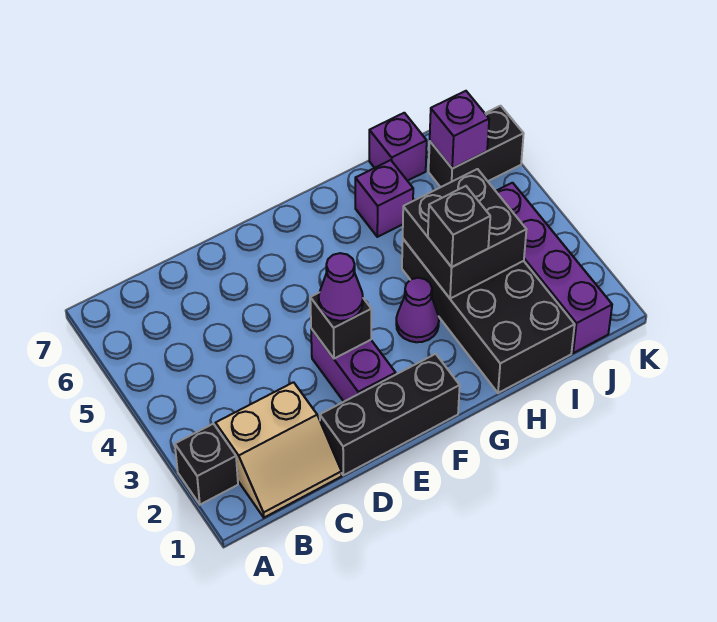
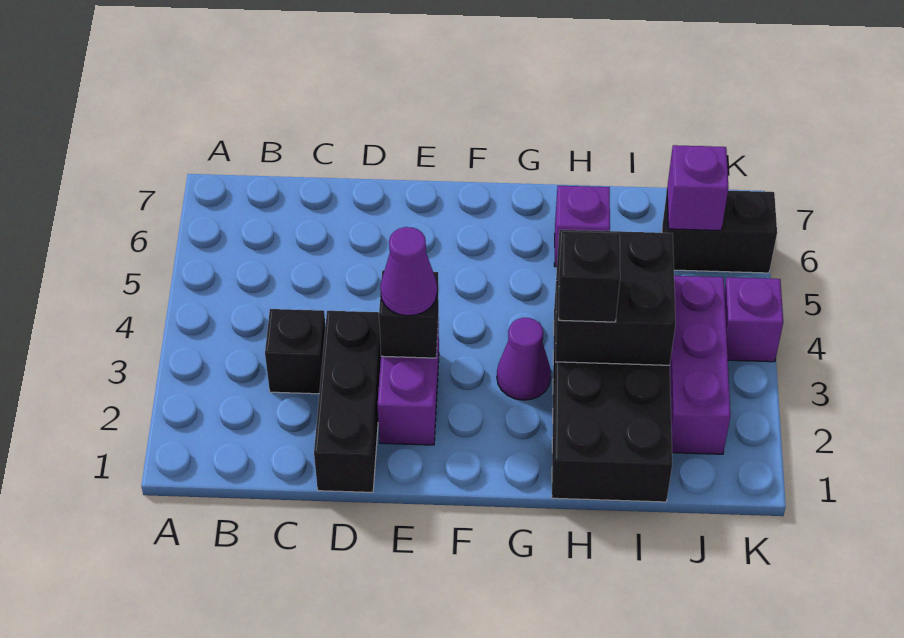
black 1x1 brick [175,424,238,505] -> black 1x1 brick moved to [265,309,325,394]
tan 2x2 slope [216,382,341,518] -> none
black 1x3 brick [320,354,460,475] -> black 1x3 brick turned to [314,311,381,492]
purple 1x1 brick [369,113,427,181] -> purple 1x1 brick moved to [724,277,783,362]
purple 1x4 brick [496,183,612,353] -> purple 1x3 brick [670,276,730,454]

